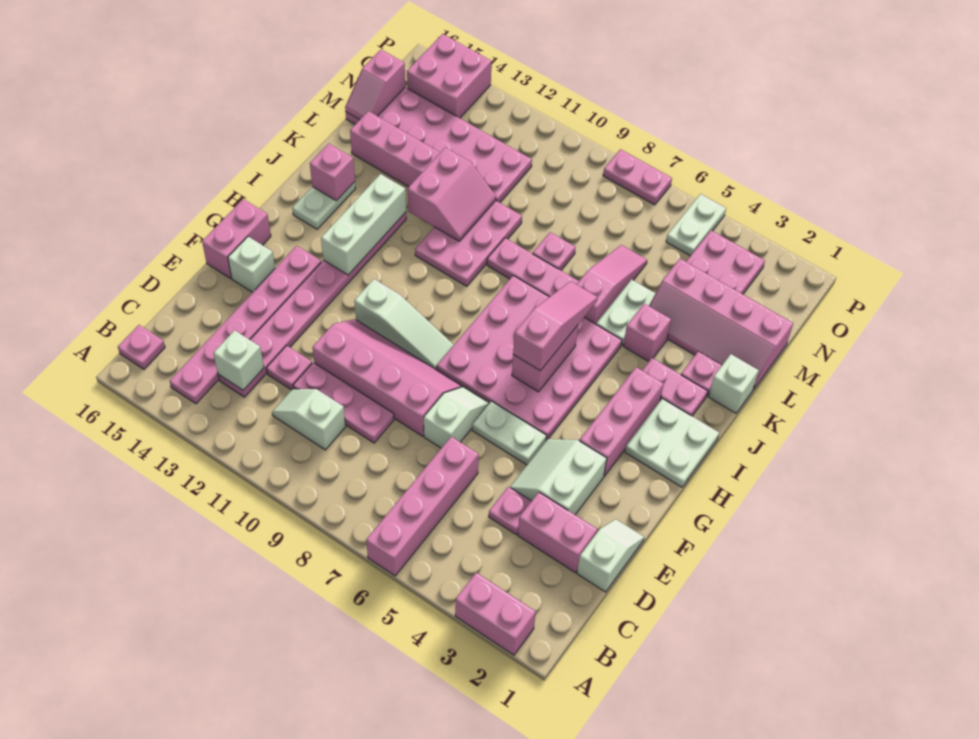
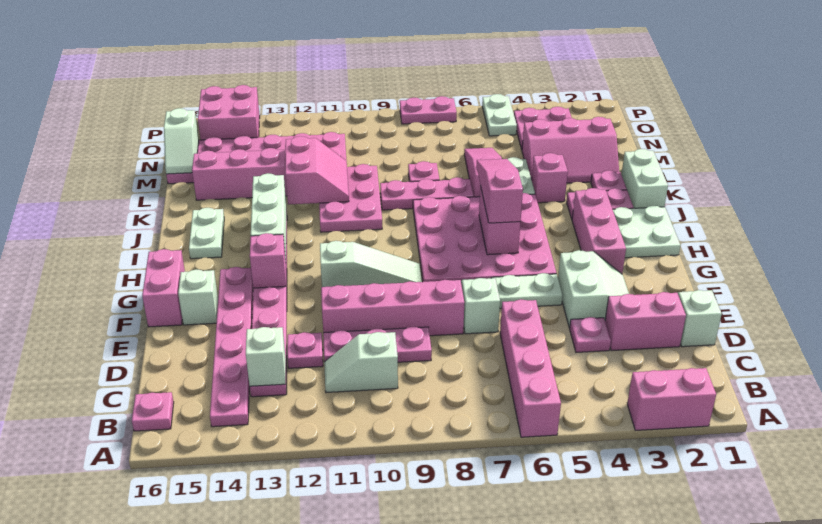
white 2x2 slope [510,439,607,515] -> white 2x2 slope turned to [558,250,629,328]
pink 1x1 brick [310,144,355,201] -> pink 1x1 brick moved to [250,233,286,288]
white 1x1 brick [709,354,759,413] -> white 1x2 brick [621,149,668,208]
pink 2x4 slope [649,259,793,389] -> pink 2x3 slope [522,117,619,183]
pink 1x2 slope [345,50,405,120] -> white 1x2 slope [164,108,199,174]

